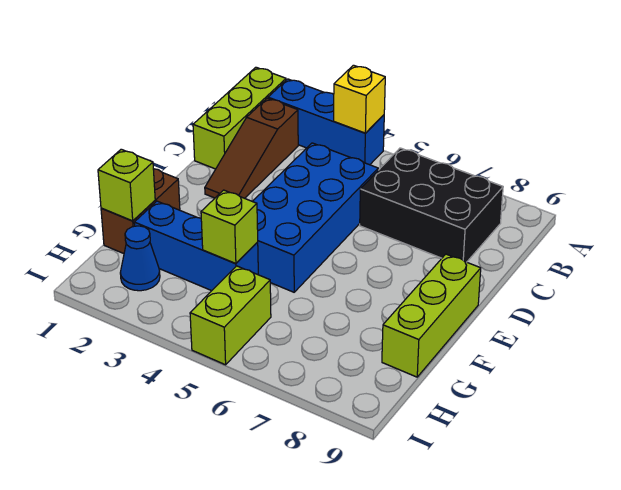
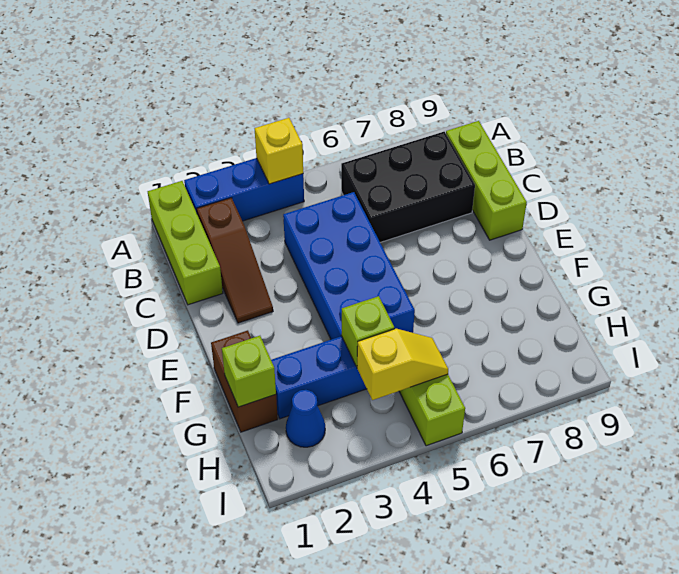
lime 1x3 brick [382,254,481,377] -> lime 1x3 brick moved to [446,121,527,240]
none -> yellow 1x2 slope [357,329,448,400]

